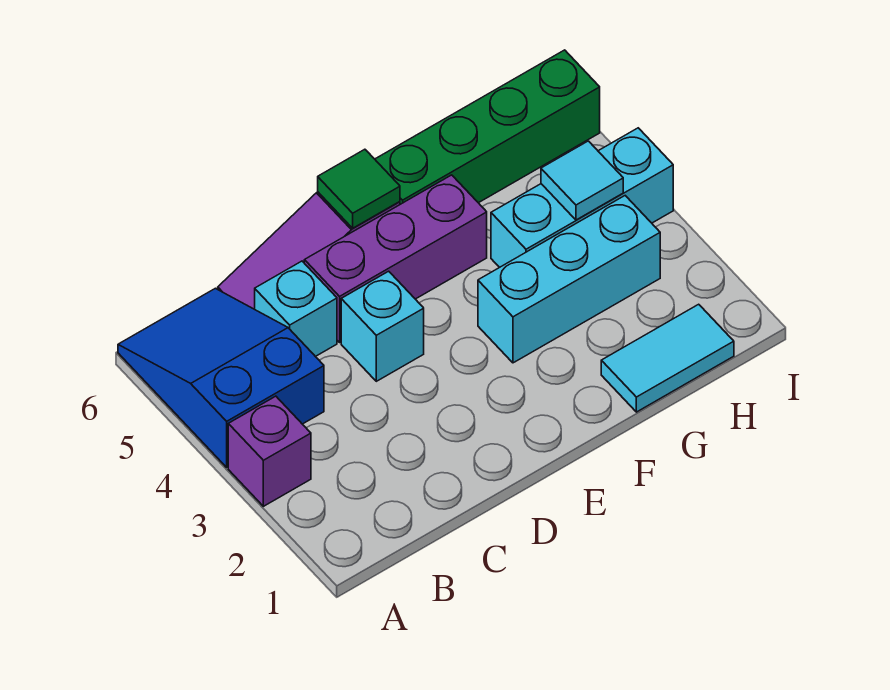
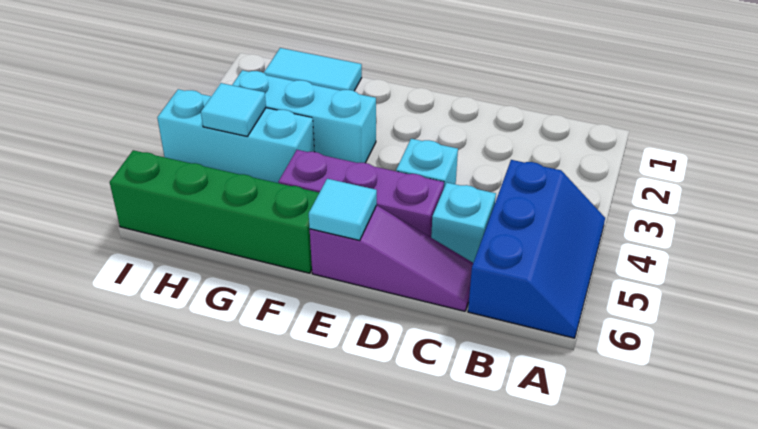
purple 1x1 brick [228,396,311,506] -> none
blue 2x3 slope [118,288,324,467] -> blue 2x3 slope turned to [468,160,605,338]
green 1x1 tile [318,149,400,228] -> cyan 1x1 tile [309,179,377,240]

